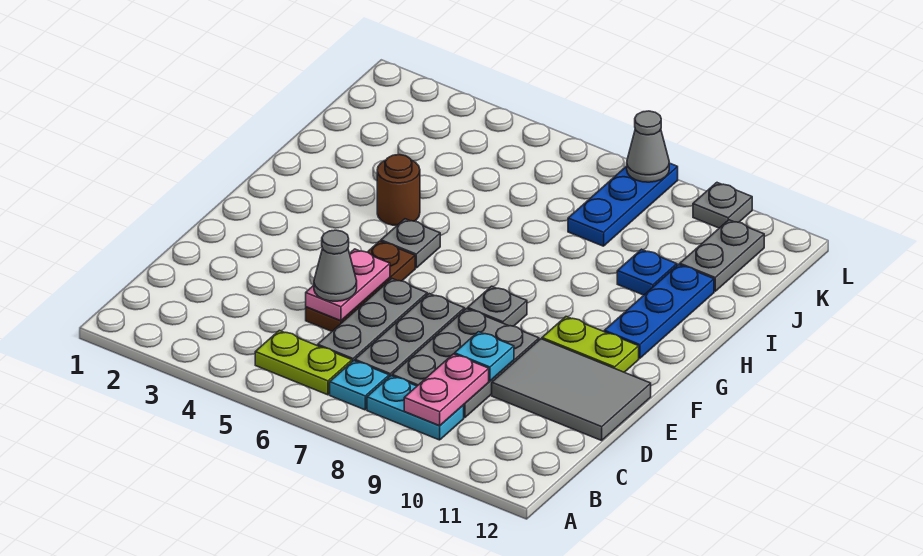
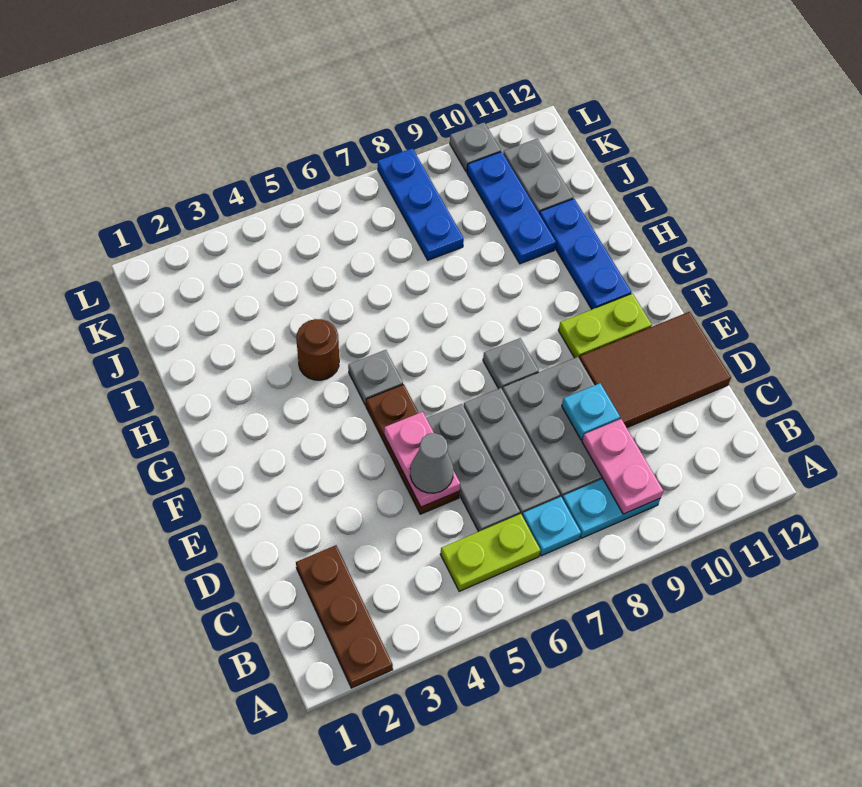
none -> brown 1x3 plate [296,545,393,688]
grey 2x3 tile [492,339,651,440] -> brown 2x3 tile [579,312,731,428]
blue 1x1 plate [617,249,677,295] -> blue 1x3 plate [467,152,556,264]
grey 1x1 cone [627,111,669,182] -> none

